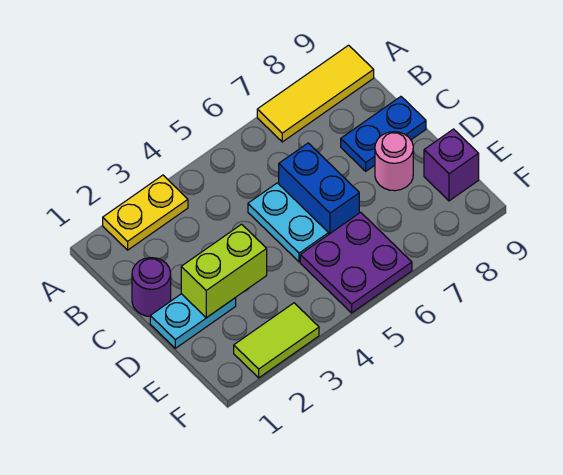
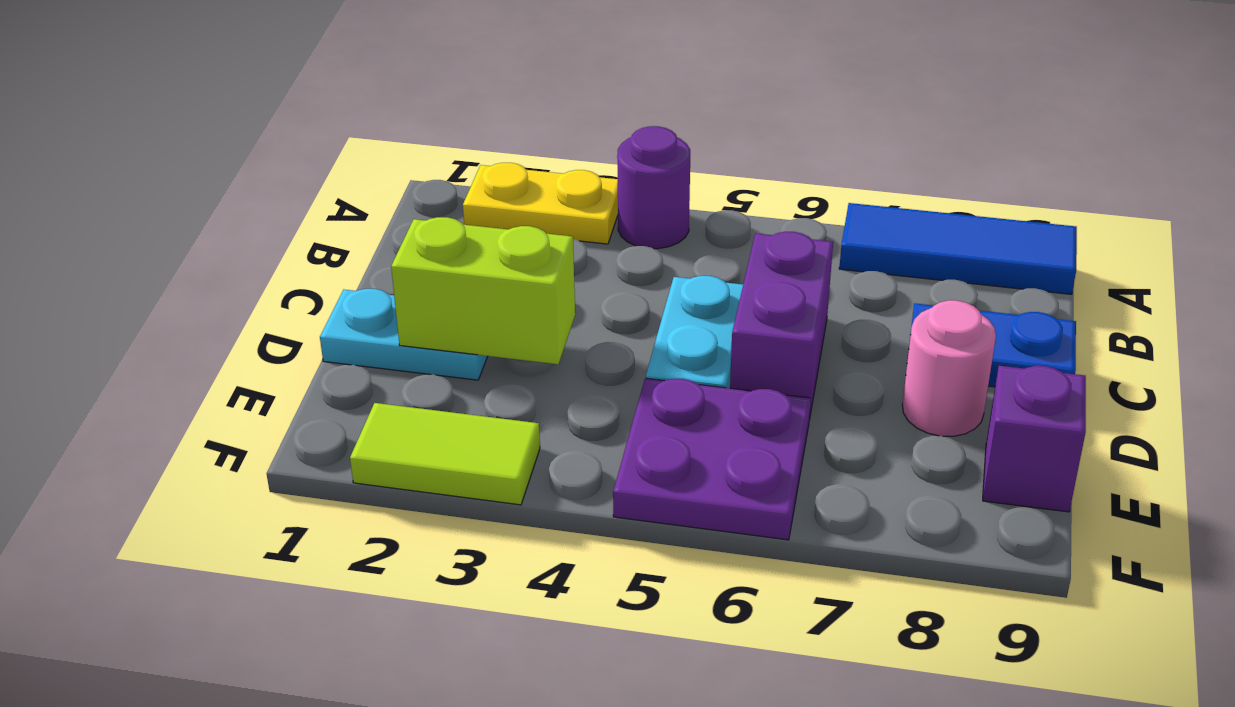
yellow 1x3 tile [257,45,374,142] -> blue 1x3 tile [839,203,1077,294]
purple 1x1 round brick [132,258,171,316] -> purple 1x1 round brick moved to [617,126,690,249]
blue 1x2 brick [279,143,359,234] -> purple 1x2 brick [730,232,833,420]

